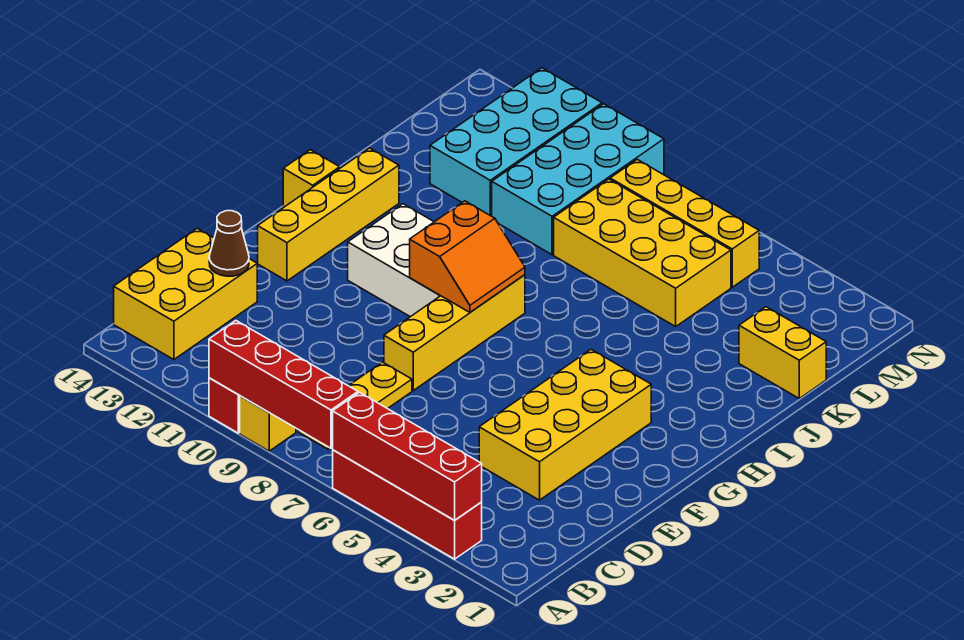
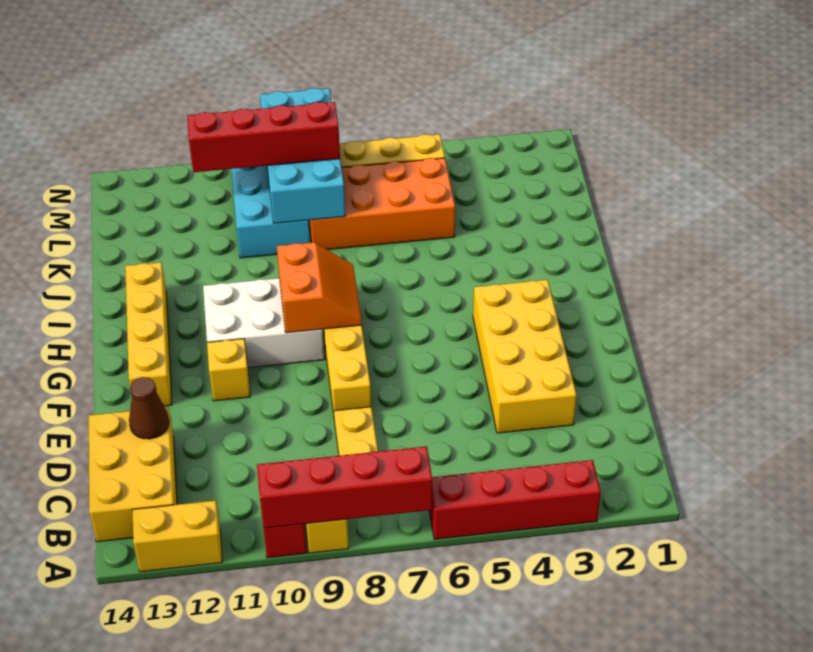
red 1x4 brick [333,392,482,520] -> red 1x4 brick moved to [187,102,340,172]
yellow 1x1 brick [283,150,340,207] -> yellow 1x1 brick moved to [207,339,250,401]
yellow 1x2 brick [739,307,826,398] -> yellow 1x2 brick moved to [133,500,222,572]
yellow 2x4 brick [554,179,731,326] -> orange 2x4 brick [309,158,455,250]
cyan 2x4 brick [430,68,602,216] -> cyan 2x4 brick moved to [260,88,345,223]

